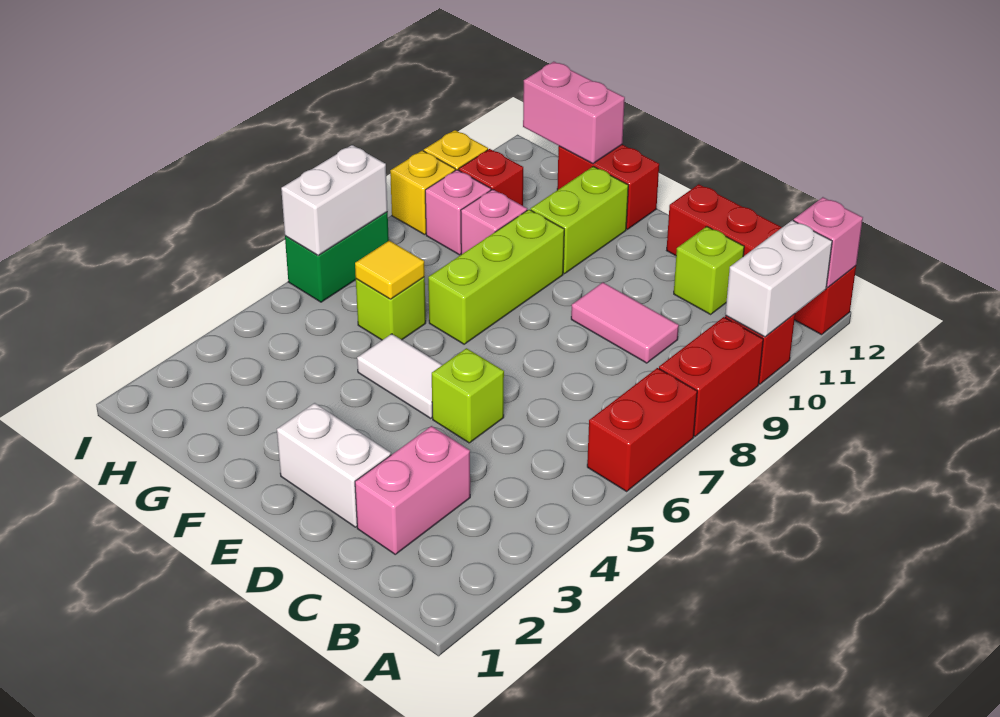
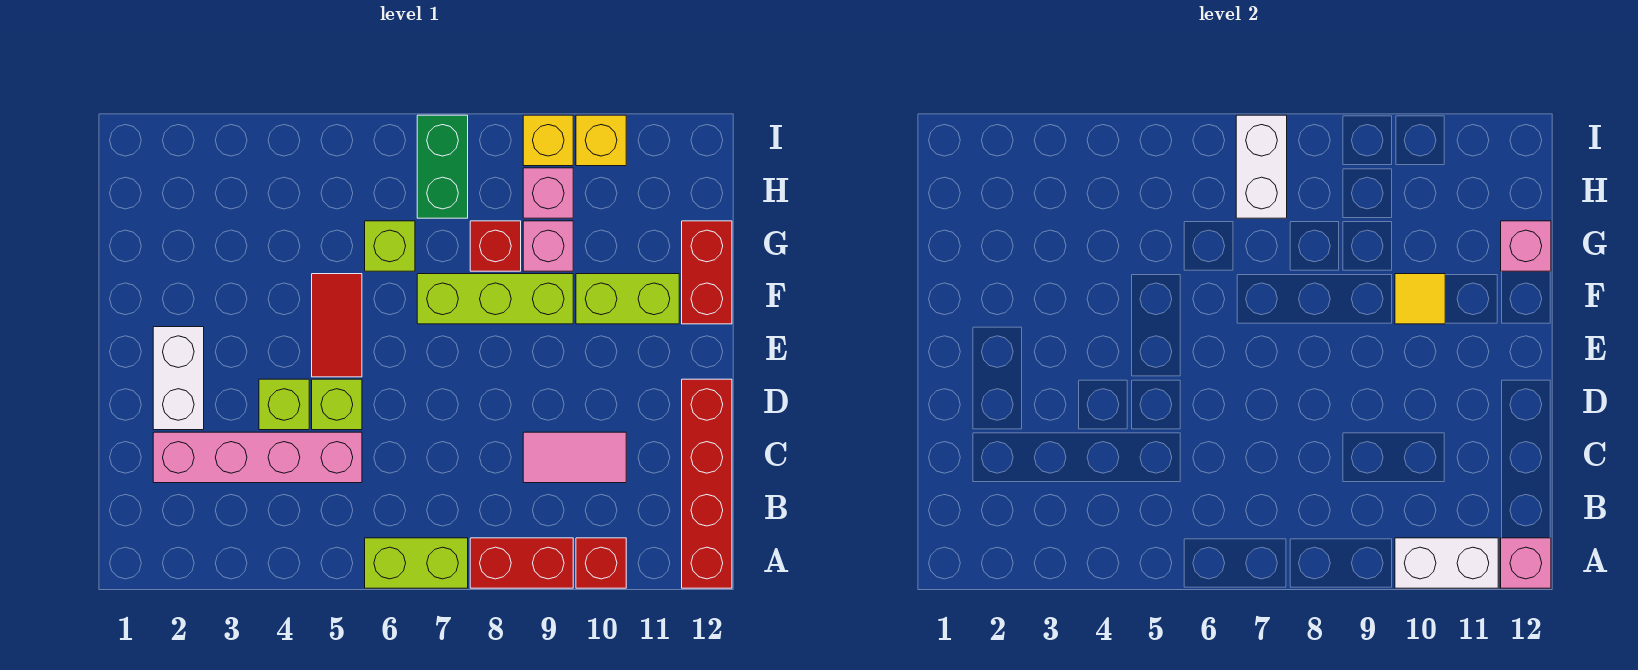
red 1x2 brick [587,368,697,491] -> lime 1x2 brick [365,538,468,588]
pink 1x2 brick [355,426,470,554] -> pink 1x4 brick [153,432,362,483]
pink 1x2 tile [571,282,679,363] -> pink 1x2 tile turned to [523,432,626,483]
lime 1x1 brick [674,226,744,314] -> lime 1x1 brick moved to [259,379,309,430]
white 1x2 tile [357,334,442,418] -> red 1x2 tile [312,274,362,377]
yellow 1x1 tile [355,241,425,299] -> yellow 1x1 tile moved to [1395,274,1445,324]
pink 1x2 brick [523,62,625,164] -> pink 1x1 brick [1501,221,1551,271]
red 1x1 brick [459,149,523,206] -> red 1x1 brick moved to [470,221,521,271]
green 1x2 brick [285,212,389,302] -> green 1x2 brick turned to [417,115,468,218]
white 1x2 brick [281,145,388,255] -> white 1x2 brick turned to [1236,115,1287,218]

